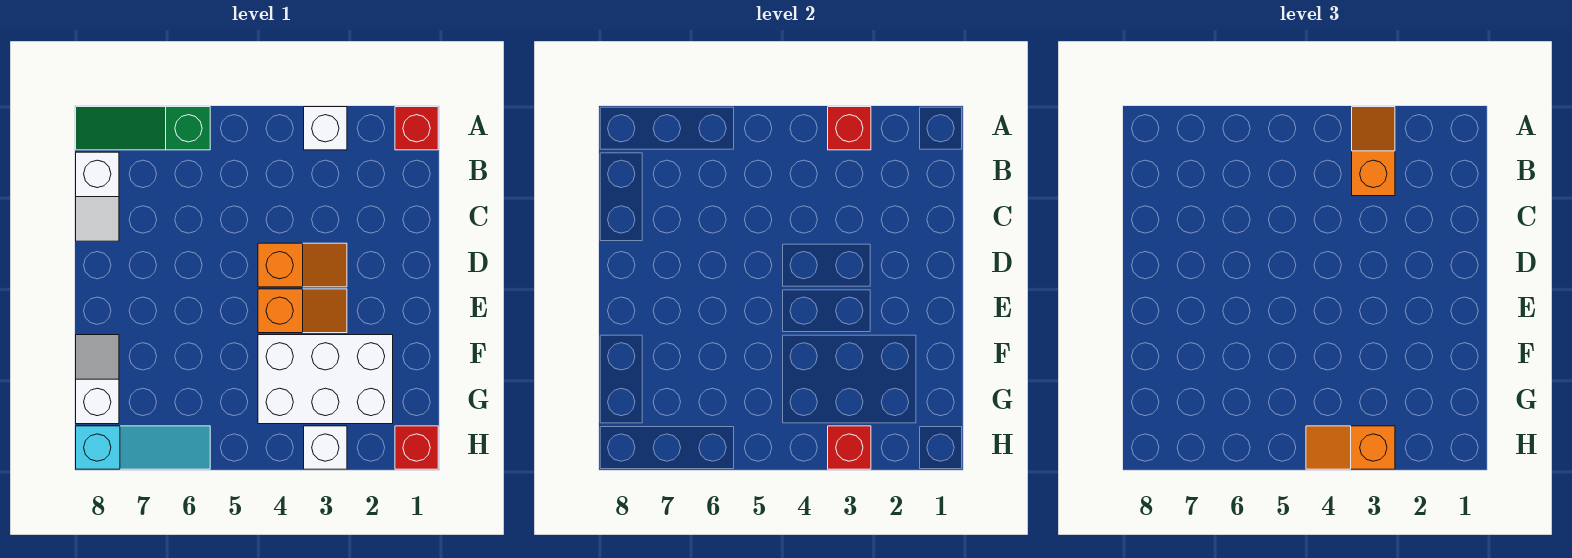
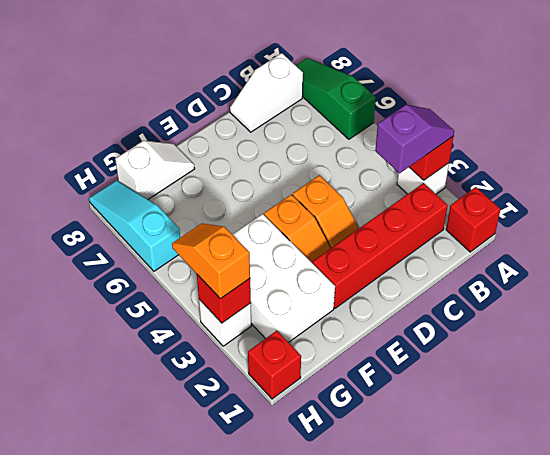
orange 1x2 slope [1352,107,1395,196] -> purple 1x2 slope [375,105,454,173]
none -> red 1x4 brick [313,183,448,308]
cyan 1x3 slope [76,426,210,469] -> cyan 1x3 slope turned to [89,180,180,271]

